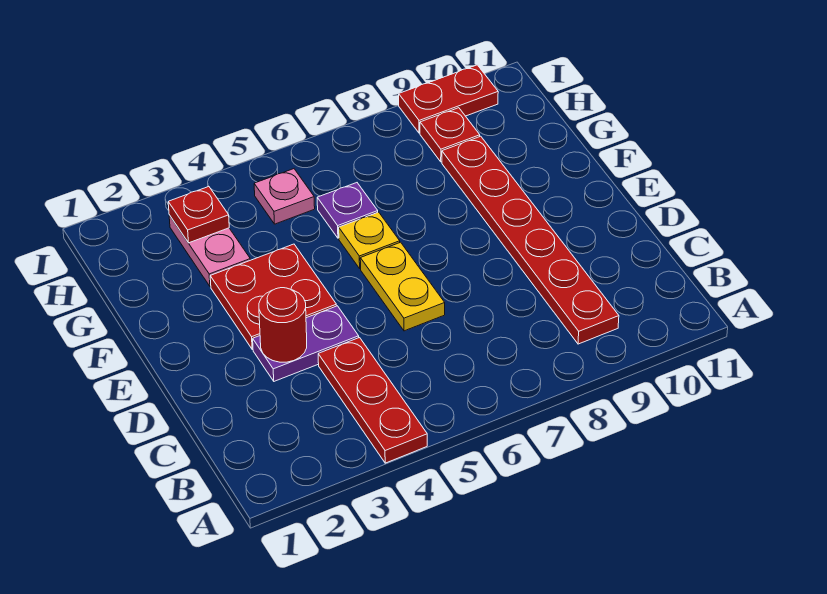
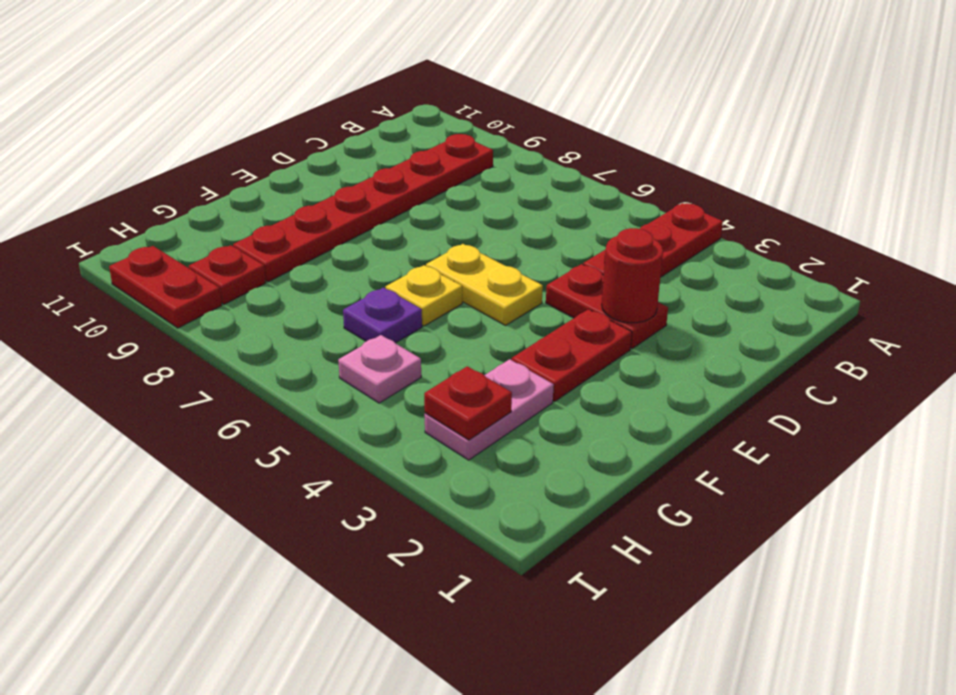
purple 1x2 plate [253,306,359,381] -> red 1x2 plate [546,264,668,349]
yellow 1x2 plate [360,242,445,331] -> yellow 1x2 plate turned to [426,244,543,325]
red 2x2 plate [210,244,336,349] -> red 1x2 plate [512,309,632,401]

